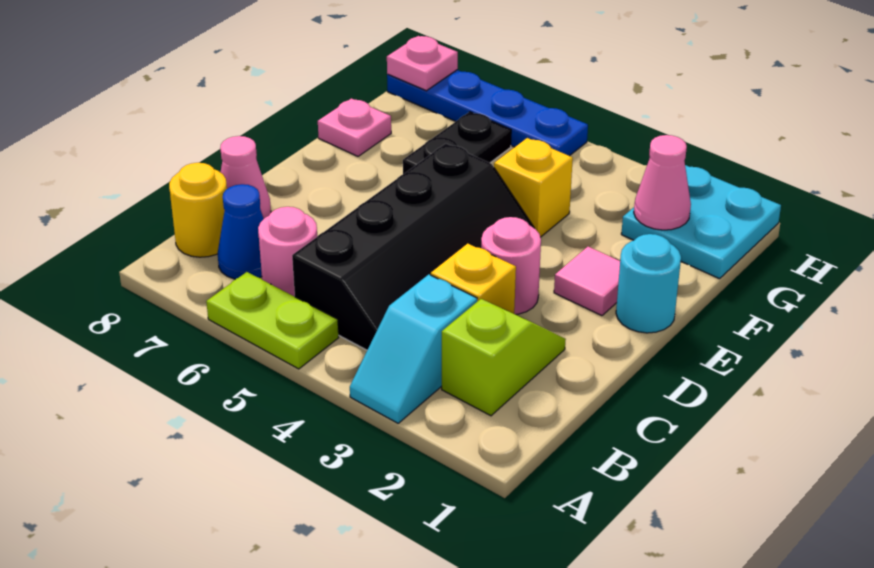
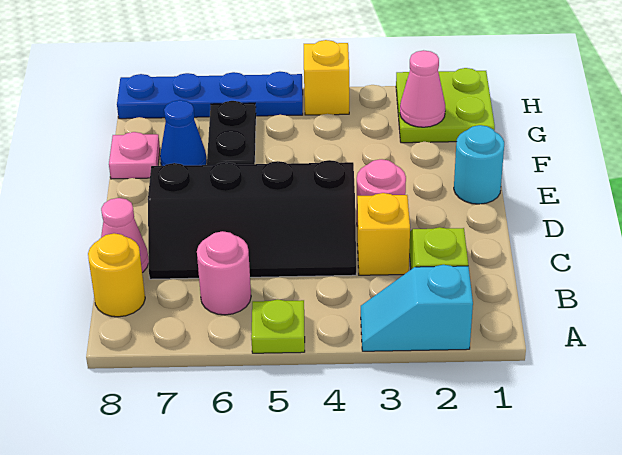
cyan 1x2 slope [350,274,477,423] -> cyan 1x2 slope turned to [361,265,473,351]
lime 1x2 plate [206,272,339,369] -> lime 1x1 plate [251,299,305,353]
black 2x4 slope [292,144,534,350] -> black 2x4 slope turned to [148,160,356,279]
blue 1x1 cone [218,184,264,279] -> blue 1x1 cone moved to [160,100,207,166]
pink 1x1 tile [554,247,620,316] -> none
yellow 1x1 brick [494,138,573,237] -> yellow 1x1 brick moved to [304,40,349,115]
cyan 2x2 plate [621,165,781,279] -> lime 2x2 plate [396,68,495,143]
pink 1x1 plate [387,36,458,91] -> none

